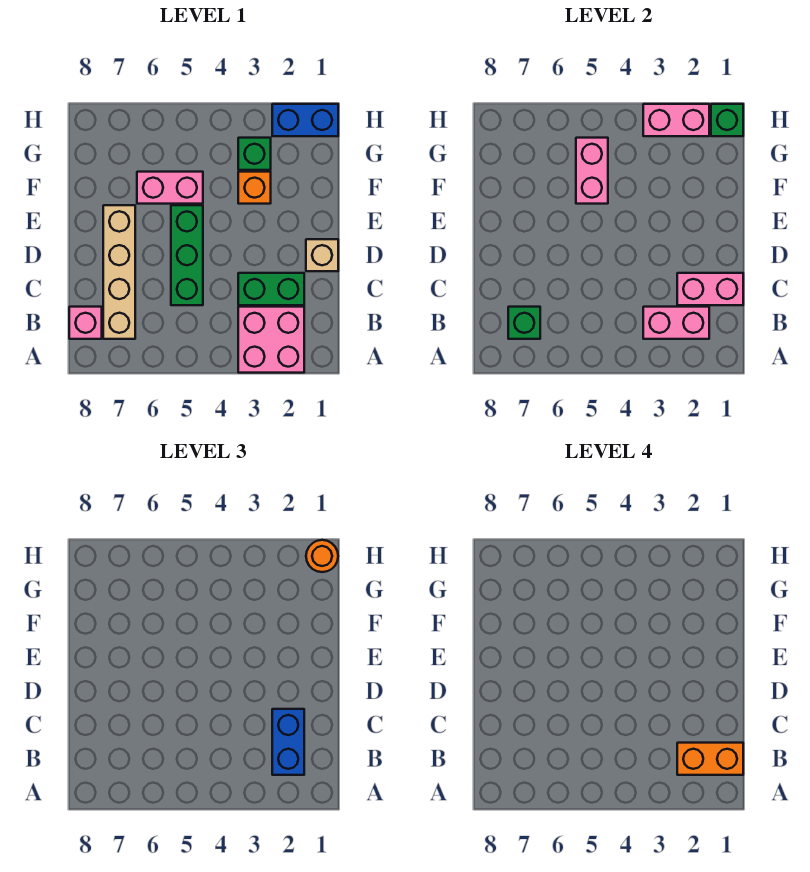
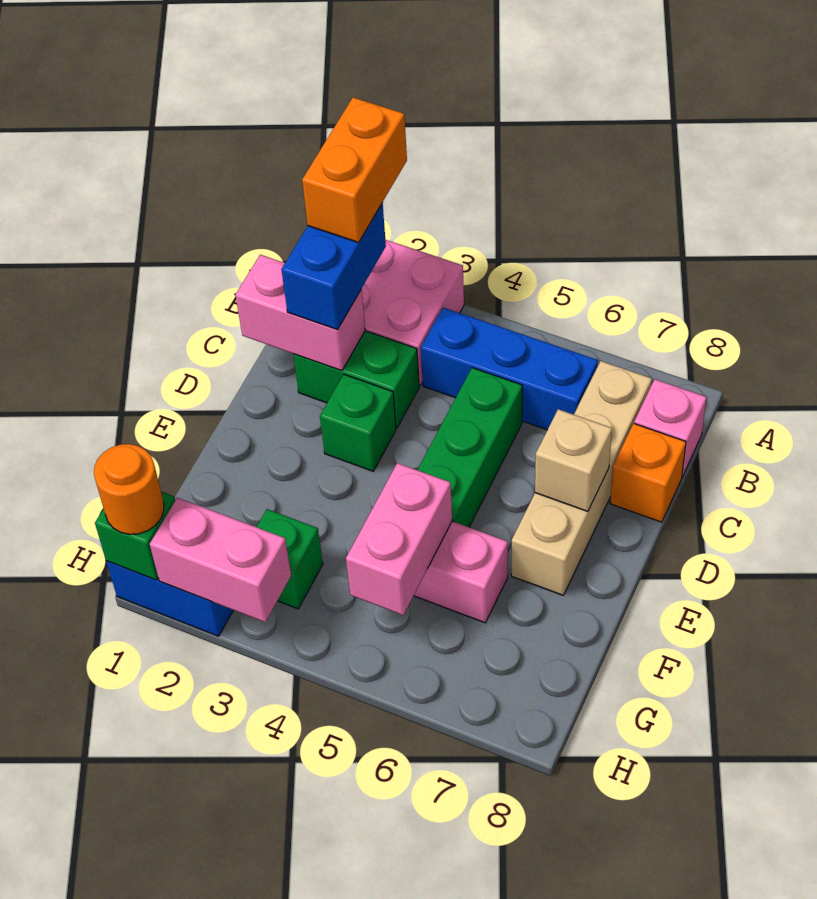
orange 1x2 brick [677,743,743,775] -> orange 1x2 brick turned to [302,97,407,242]
pink 1x2 brick [643,307,709,339] -> none
none -> blue 1x3 brick [421,308,598,430]
green 1x1 brick [508,307,540,339] -> green 1x1 brick moved to [320,374,396,471]
tan 1x1 brick [306,239,338,271] -> tan 1x1 brick moved to [535,409,612,511]
orange 1x1 brick [238,172,271,204] -> orange 1x1 brick moved to [610,423,686,522]

